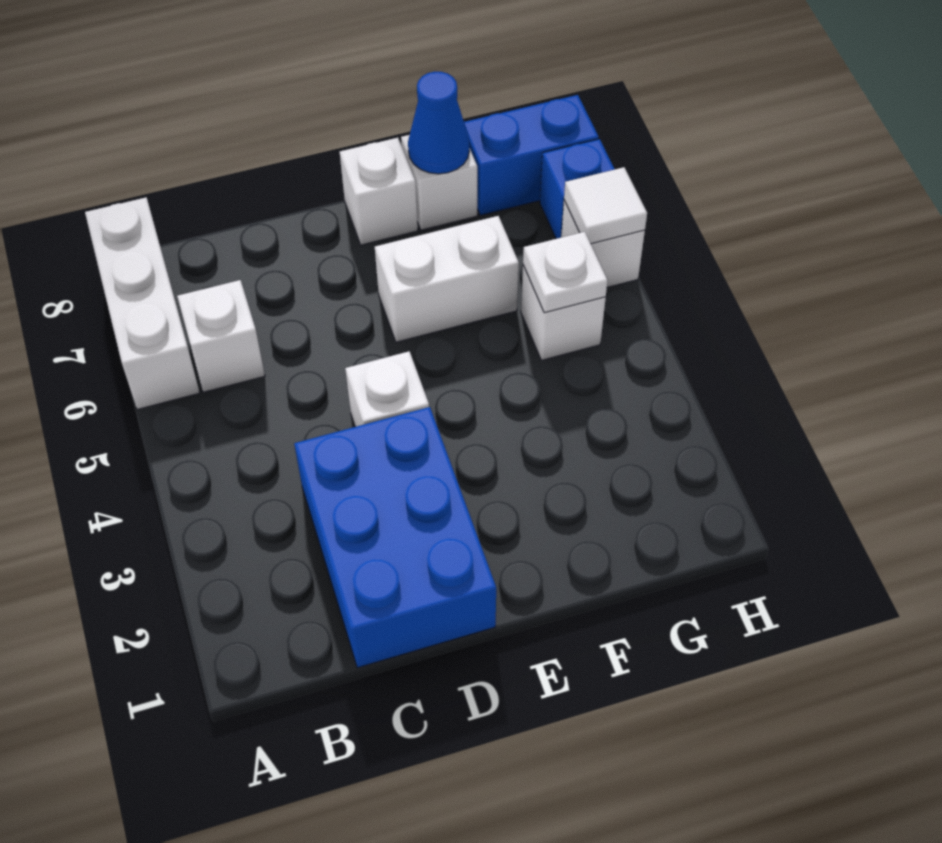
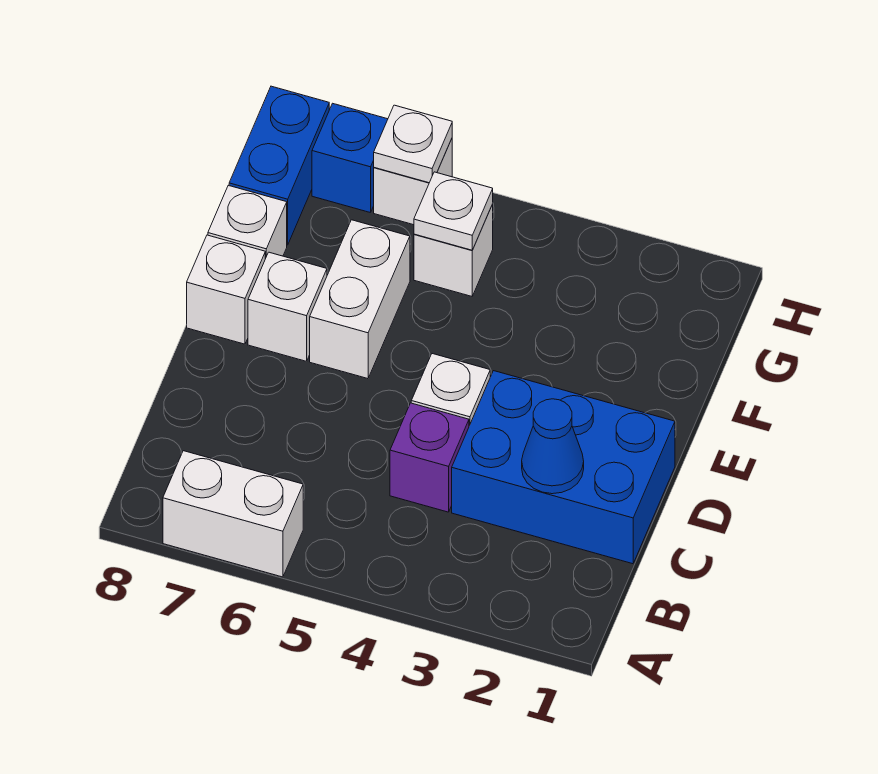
white 1x3 brick [85,197,200,410] -> white 1x2 brick [163,451,303,577]
white 1x1 brick [177,280,265,392] -> white 1x1 brick moved to [248,252,327,361]
none -> purple 1x1 brick [390,403,469,512]
blue 1x1 cone [408,72,469,174] -> blue 1x1 cone moved to [522,399,584,494]
white 1x1 tile [564,167,647,244] -> white 1x1 plate [374,105,452,183]

